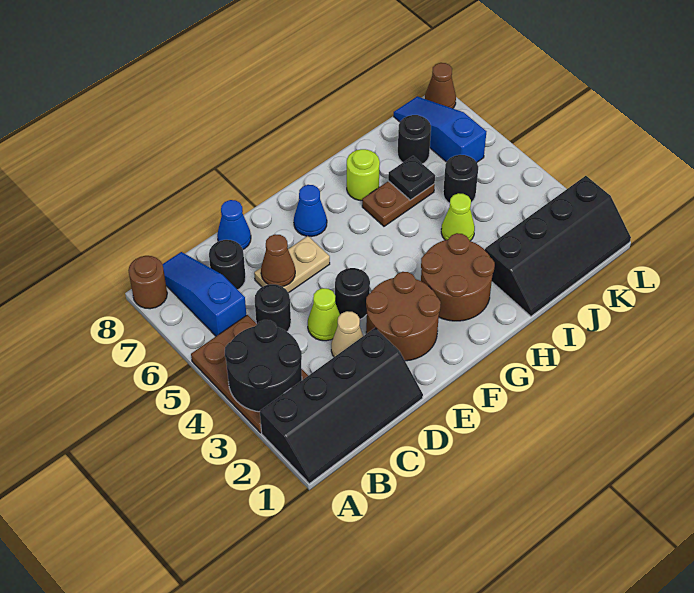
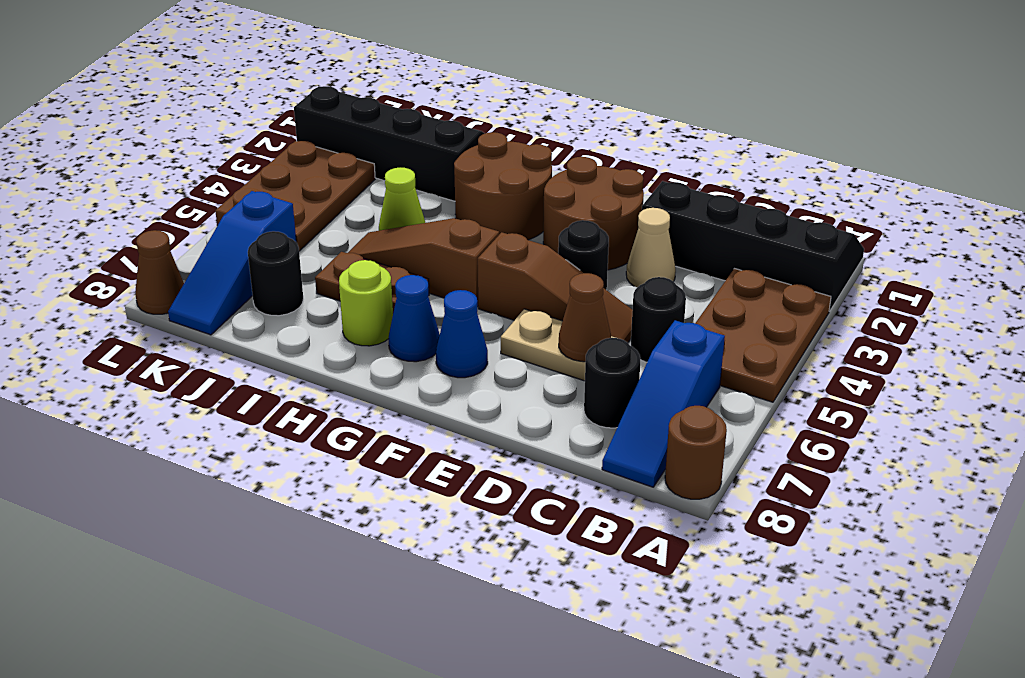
black 2x2 round brick [225,320,302,412] -> none
lime 1x1 cone [308,288,340,341] -> none
none -> brown 1x3 slope [478,232,633,343]
blue 1x1 cone [217,200,251,249] -> blue 1x1 cone moved to [388,275,440,362]
none -> brown 1x3 slope [348,218,499,307]
black 1x1 plate [388,156,435,200] -> none
black 1x1 round brick [443,155,478,203] -> none
none -> brown 2x3 plate [215,141,375,251]

